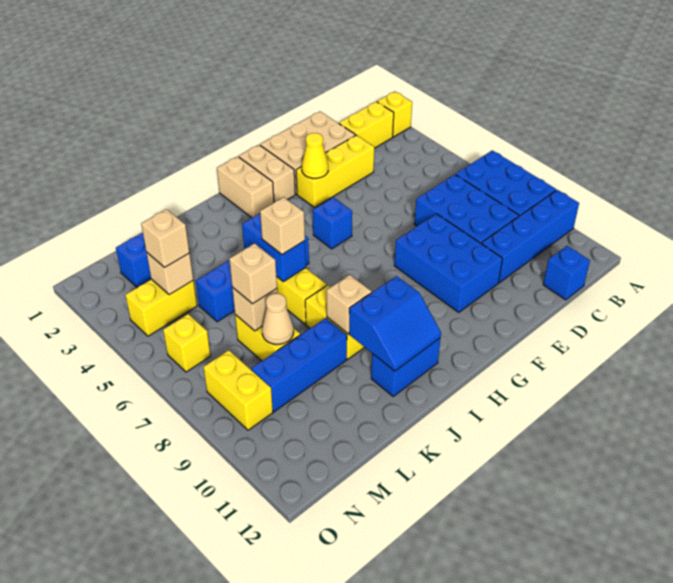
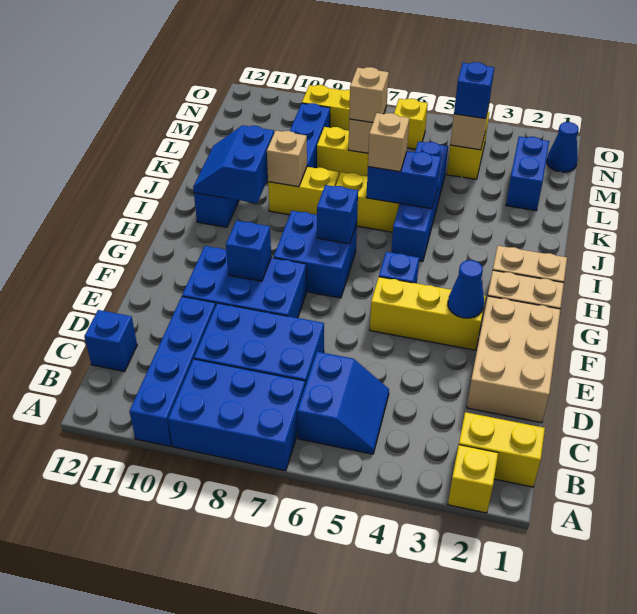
yellow 1x2 brick [339,102,394,148] -> yellow 1x2 brick turned to [459,412,545,487]
none -> blue 2x2 slope [297,352,389,454]
yellow 1x3 brick [296,135,374,208] -> yellow 1x3 brick turned to [370,277,486,350]
yellow 1x1 cone [302,133,328,178] -> blue 1x1 cone [448,260,484,318]
none -> blue 1x1 brick [226,221,271,281]
none -> blue 2x2 brick [274,211,357,298]
none -> blue 1x1 brick [317,185,358,244]
tan 1x1 cone [262,294,294,344] -> none
tan 1x1 brick [141,209,189,268] -> blue 1x1 brick [454,62,494,118]
none -> blue 1x1 cone [547,122,579,172]

